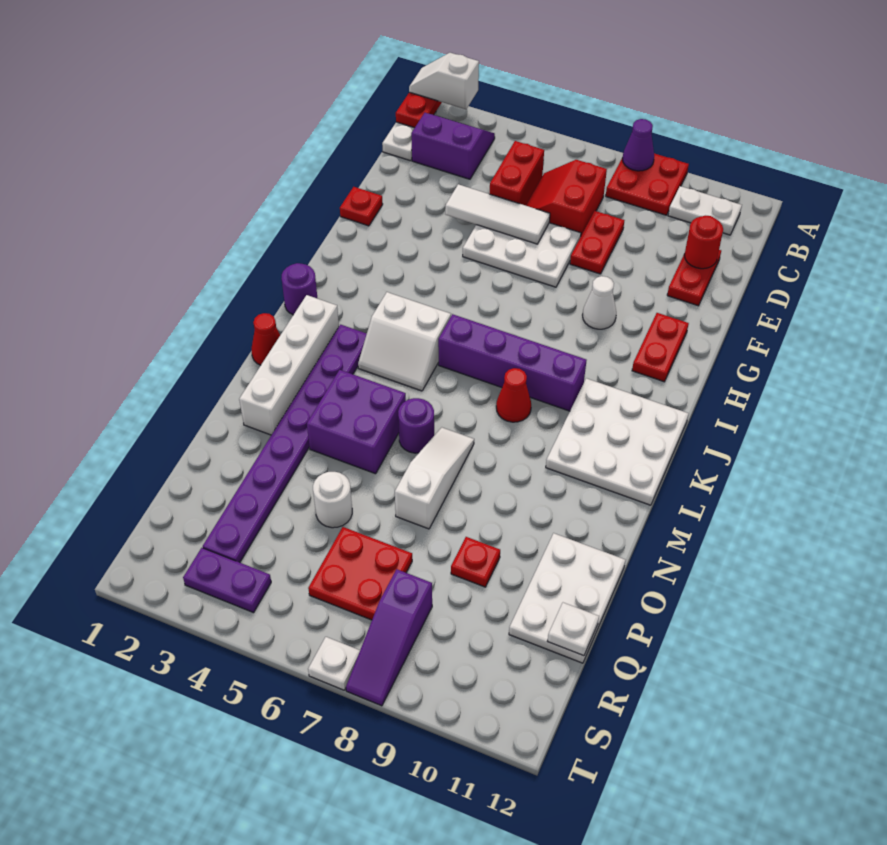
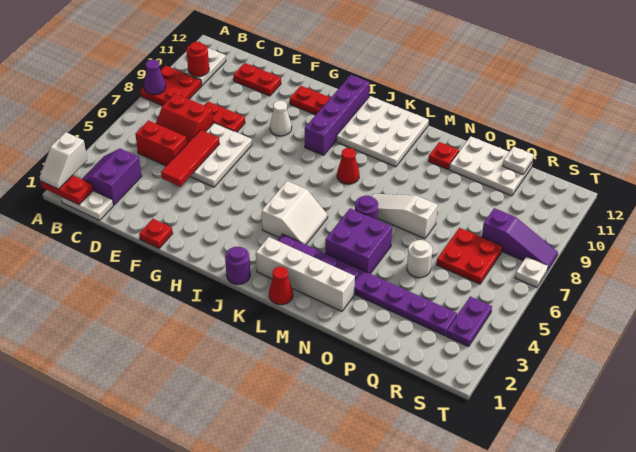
red 1x1 round brick [684,216,723,269] -> red 1x1 round brick moved to [186,42,209,77]
white 1x3 tile [445,184,550,244] -> red 1x3 tile [161,130,219,187]
purple 1x4 brick [438,314,586,411] -> purple 1x4 brick moved to [305,75,370,155]
red 1x1 plate [451,537,500,587] -> red 1x1 plate moved to [429,142,459,169]

